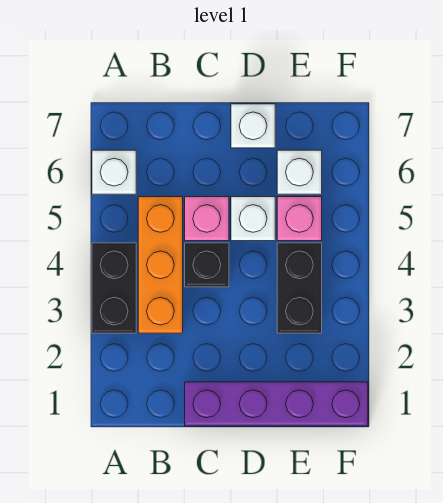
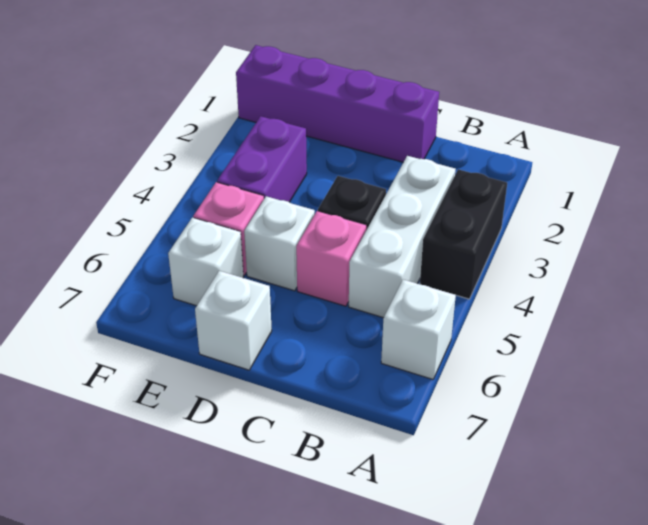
orange 1x3 brick [138,197,183,333] -> white 1x3 brick [349,156,456,318]
black 1x2 brick [277,243,322,333] -> purple 1x2 brick [217,116,307,202]

